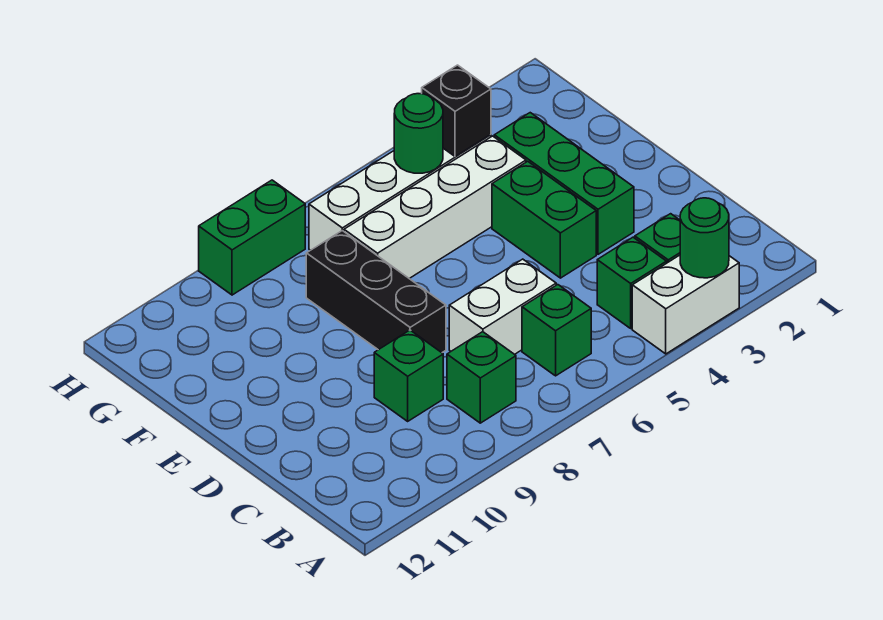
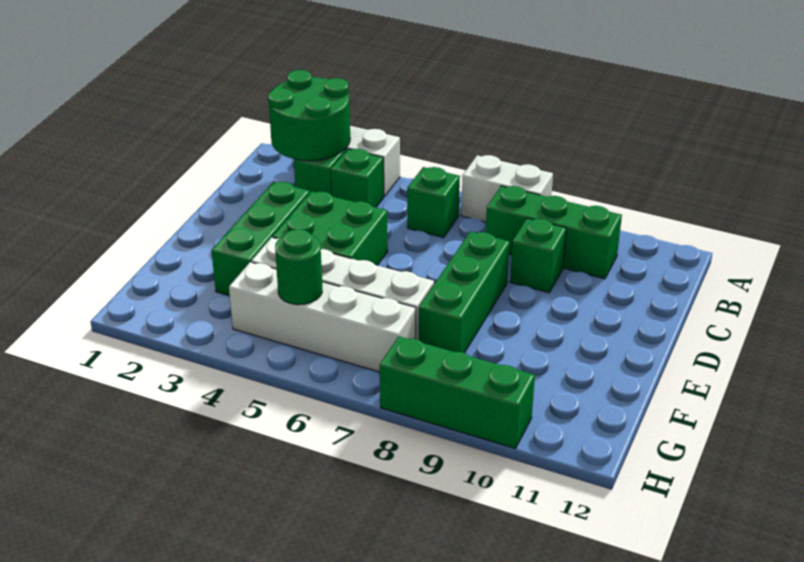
green 1x1 round brick [680,198,729,278] -> green 2x2 round brick [268,70,350,161]
green 1x1 brick [447,332,516,423] -> green 1x3 brick [486,186,622,279]
white 1x2 brick [449,259,556,354] -> white 1x2 brick moved to [461,155,553,222]
green 1x2 brick [492,161,596,278] -> green 2x2 brick [272,191,388,265]
black 1x3 brick [306,231,446,353] -> green 1x3 brick [419,231,510,353]
black 1x1 brick [422,65,491,157] -> none
green 1x2 brick [199,180,305,295] -> green 1x3 brick [380,336,535,449]

